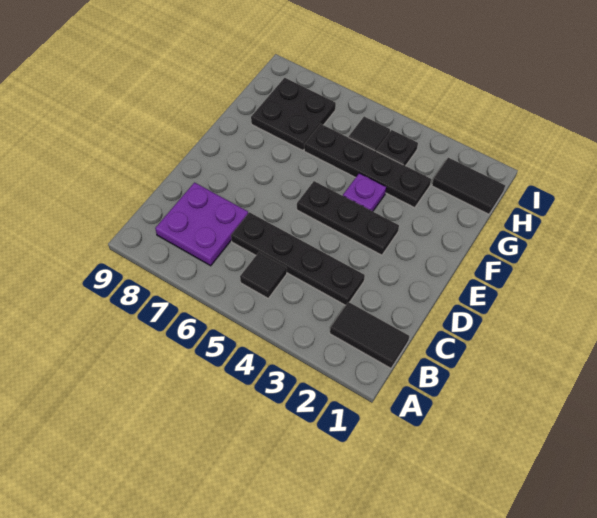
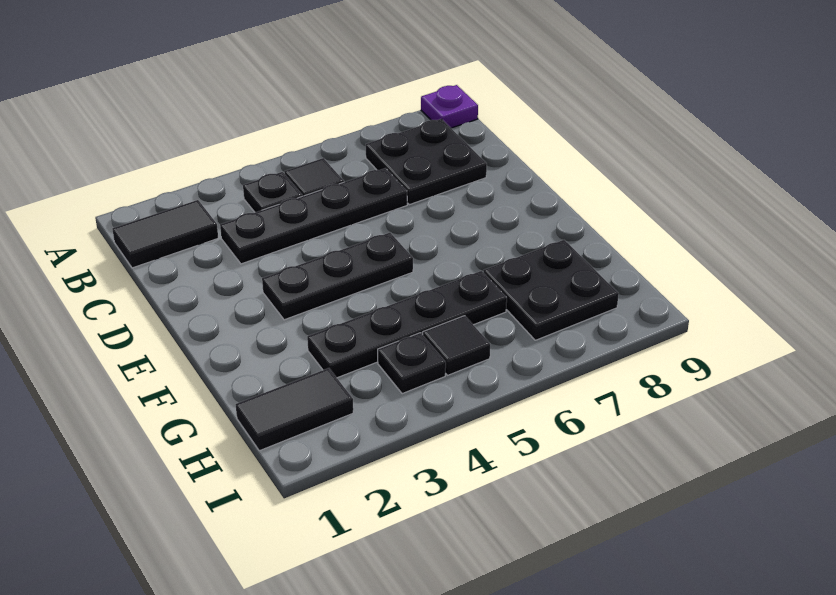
none -> black 1x1 plate [243,172,303,212]
purple 2x2 plate [155,183,248,266] -> black 2x2 plate [366,119,487,205]
purple 1x1 plate [343,173,386,211] -> purple 1x1 plate moved to [421,85,478,128]

